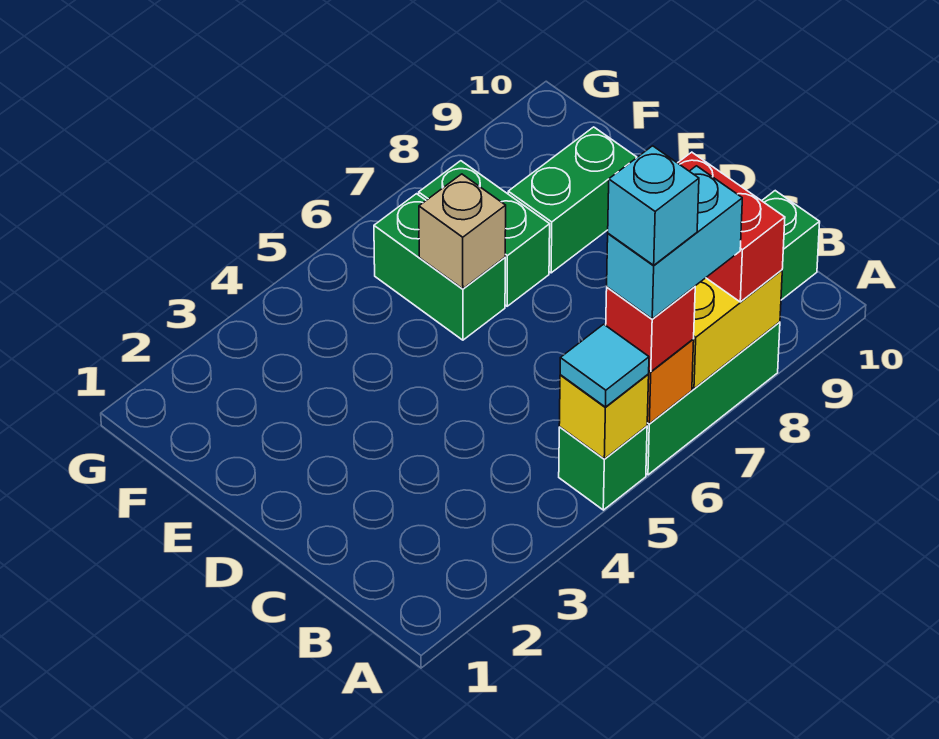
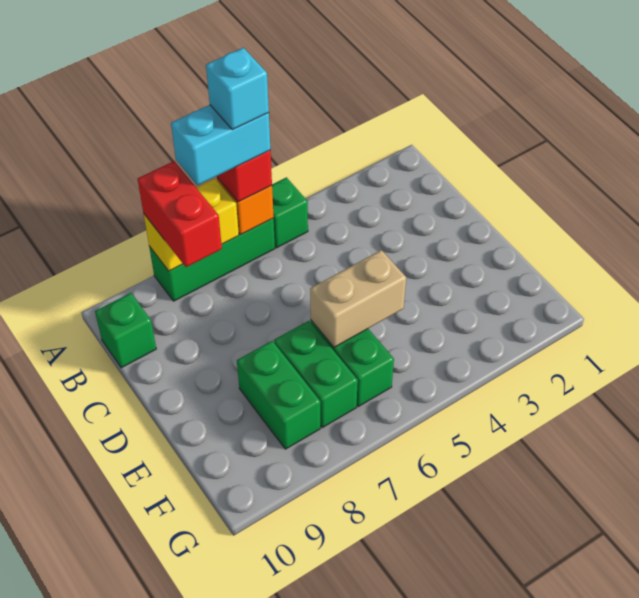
yellow 1x1 brick [559,374,649,459] -> none
cyan 1x1 tile [560,324,649,407] -> none
tan 1x1 brick [419,174,506,289] -> tan 1x2 brick [310,250,406,347]
green 1x2 brick [508,127,637,273] -> green 1x2 brick turned to [237,341,320,449]

